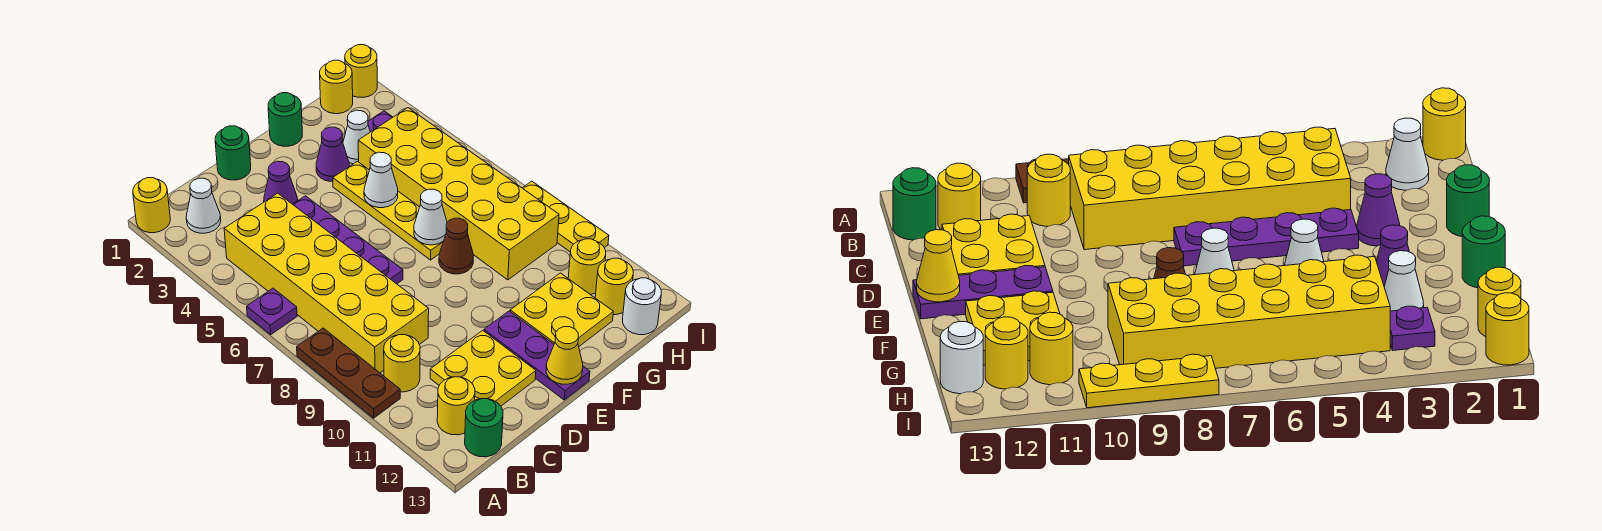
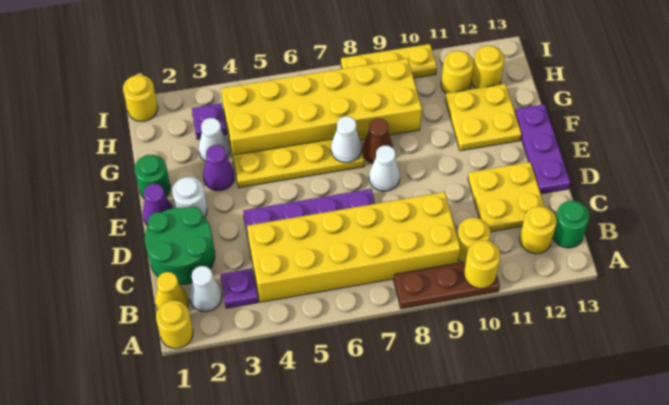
purple 1x1 plate [247,288,297,335] -> purple 1x1 plate moved to [220,268,258,308]
green 1x1 round brick [215,126,251,180] -> green 2x2 round brick [145,207,215,285]
purple 1x1 cone [264,161,298,204] -> purple 1x1 cone moved to [143,184,173,226]
purple 1x3 plate [484,311,590,400] -> purple 1x3 plate turned to [515,104,570,194]
yellow 1x1 cone [546,327,583,384] -> yellow 1x1 cone moved to [155,272,188,310]
white 1x1 cone [364,152,398,208] -> white 1x1 cone moved to [369,146,400,191]
yellow 1x1 round brick [320,60,353,114] -> yellow 1x1 round brick moved to [464,240,501,288]
white 1x1 round brick [623,278,661,335] -> white 1x1 round brick moved to [172,177,207,217]

